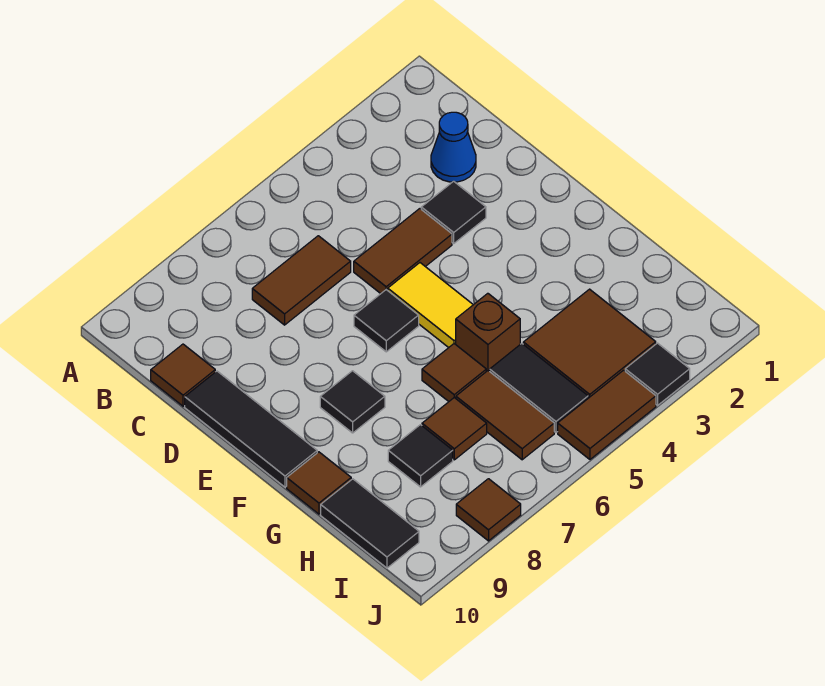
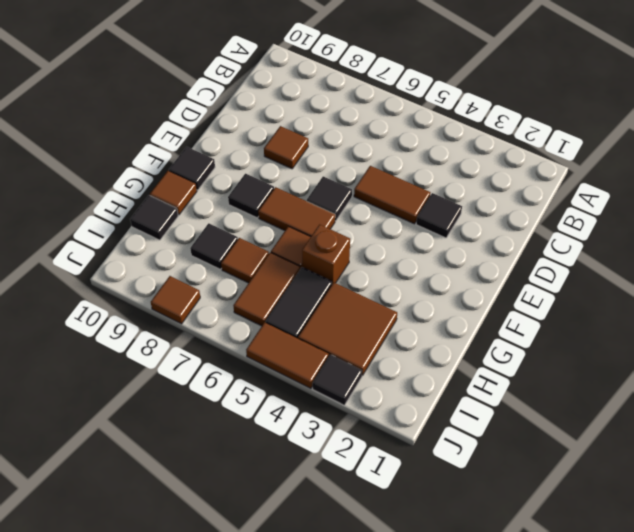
blue 1x1 cone [431,112,476,182] -> none
brown 1x2 tile [252,236,351,325] -> brown 1x2 tile moved to [258,187,335,237]
brown 1x1 tile [151,344,215,406] -> brown 1x1 tile moved to [264,126,308,169]
black 1x3 tile [185,371,317,487] -> black 1x1 tile [169,147,215,190]
yellow 1x2 tile [388,263,473,348] -> none
black 1x2 tile [321,479,419,568] -> black 1x1 tile [130,195,178,240]

